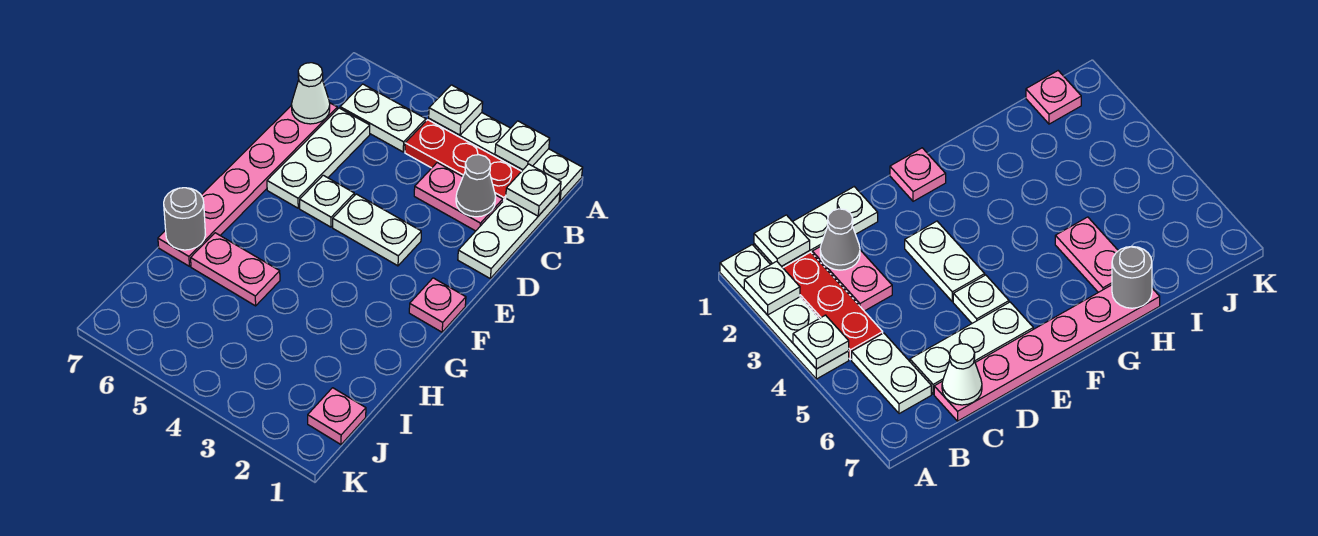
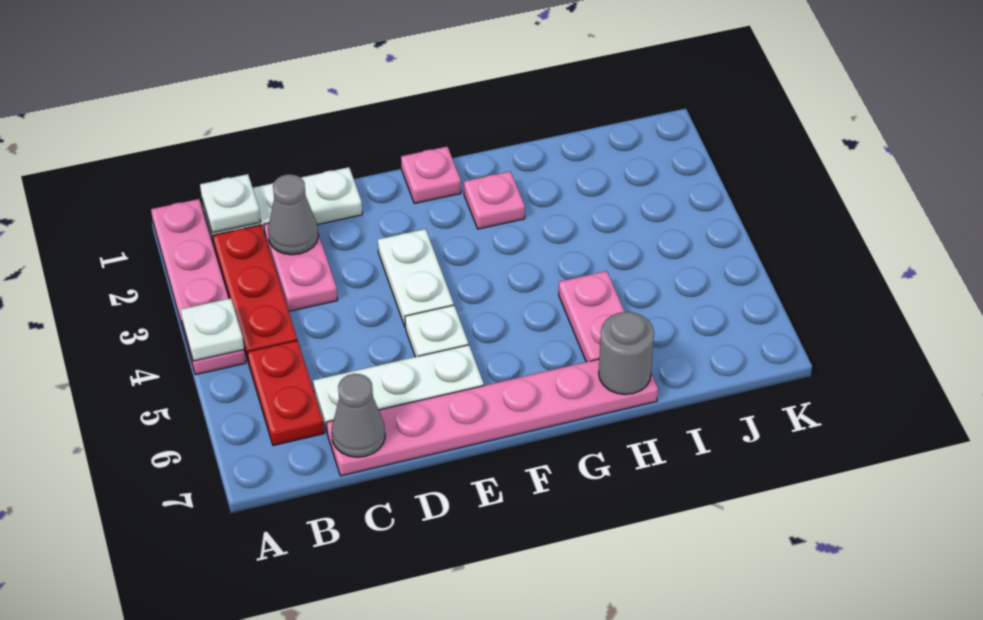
white 1x4 plate [429,113,583,201] -> pink 1x4 plate [151,199,246,375]
white 1x1 plate [495,121,550,170] -> none
white 1x2 plate [340,84,426,152] -> red 1x2 plate [247,340,324,446]
white 1x1 cone [292,63,330,124] -> grey 1x1 cone [331,374,385,457]
pink 1x1 plate [308,388,366,445] -> pink 1x1 plate moved to [464,171,525,229]

